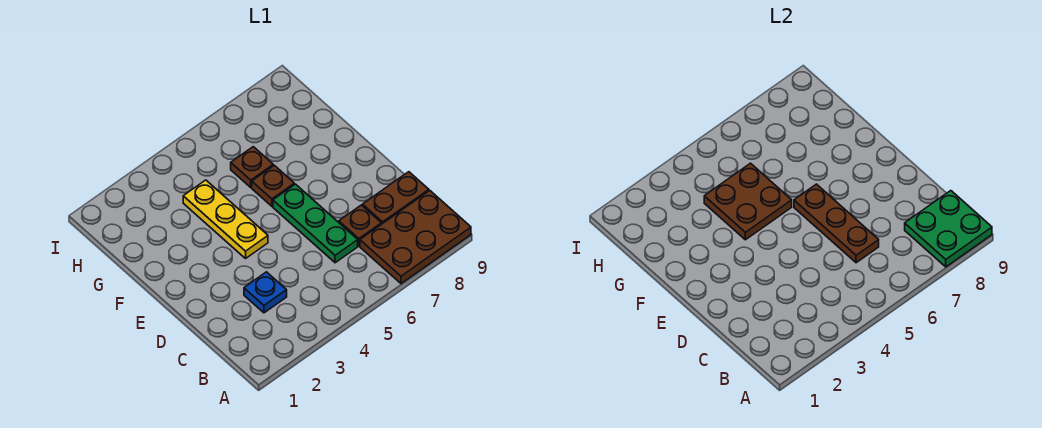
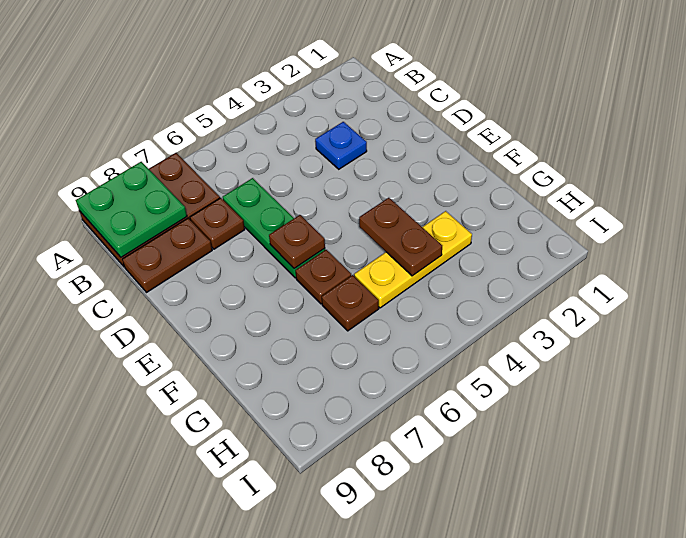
brown 1x3 plate [794,184,879,263] -> brown 1x1 plate [269,215,325,268]
yellow 1x3 plate [183,180,268,258] -> yellow 1x3 plate turned to [354,211,472,308]
brown 2x2 plate [704,163,792,240] -> brown 1x2 plate [359,198,442,276]

